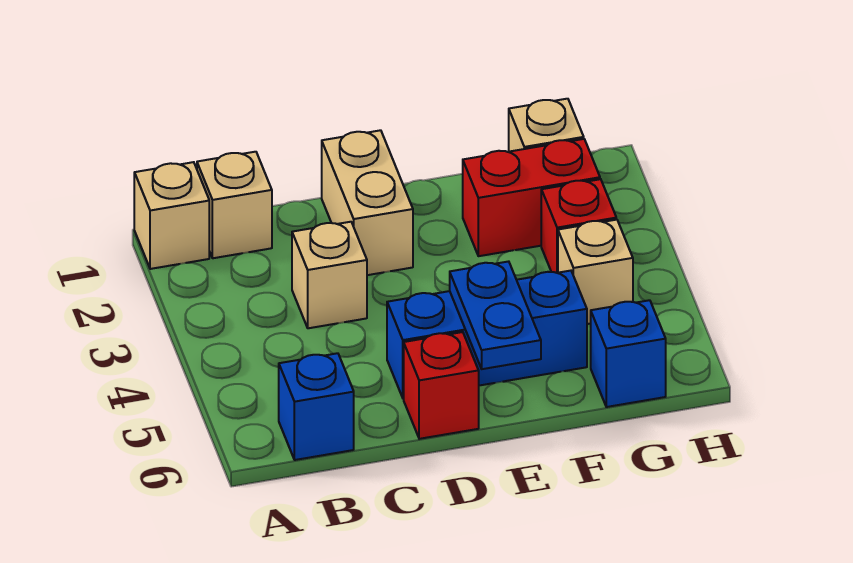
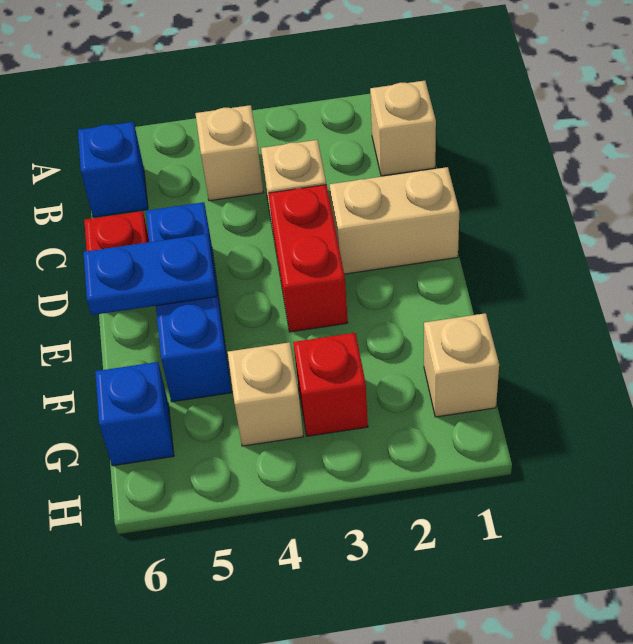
tan 1x1 brick [134,162,209,269] -> tan 1x1 brick moved to [195,105,263,201]
red 1x2 brick [463,139,600,256] -> red 1x2 brick moved to [269,185,348,332]

